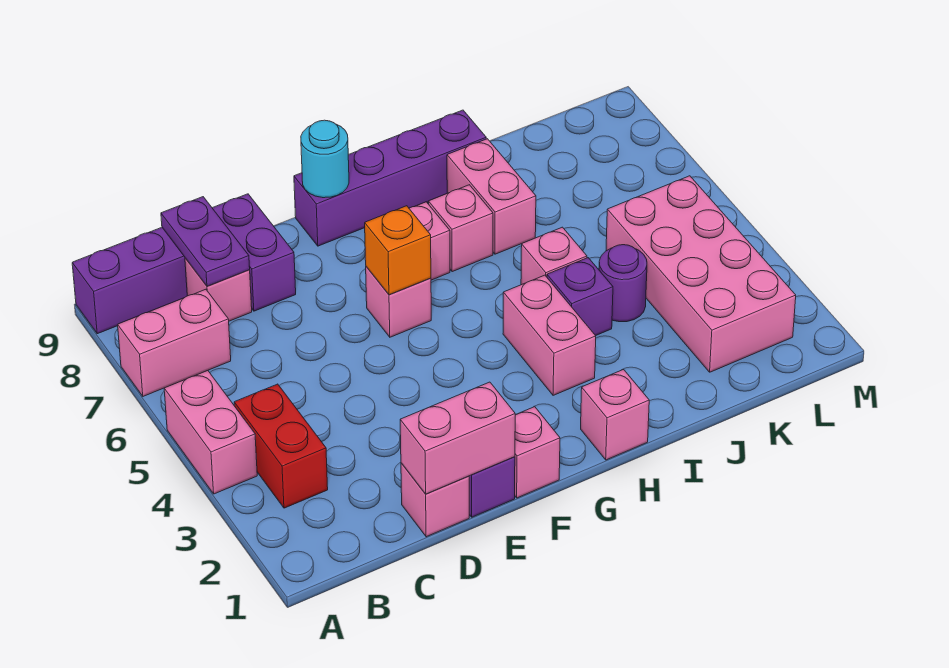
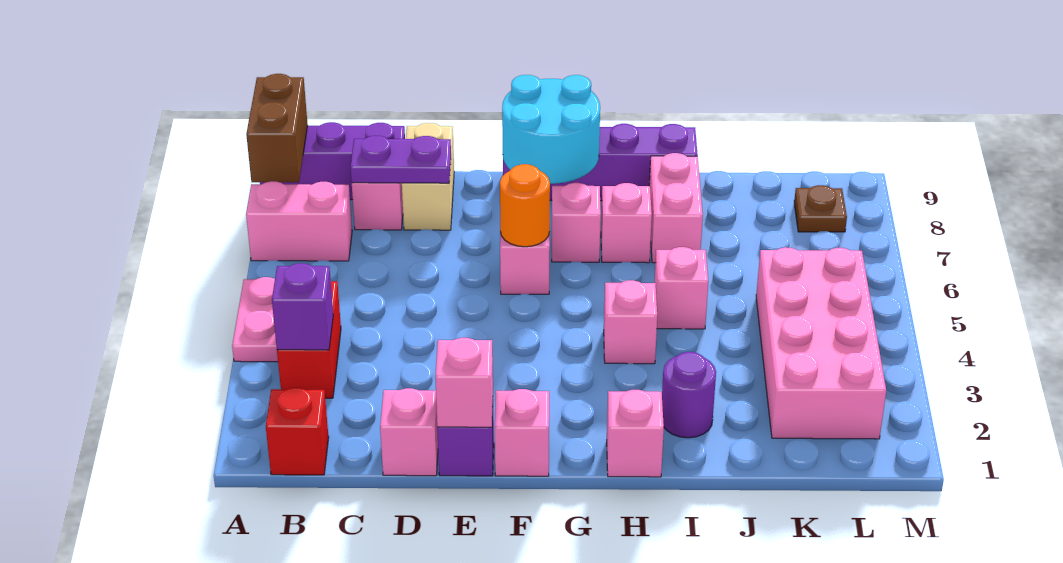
pink 1x2 brick [164,371,257,494] -> pink 1x2 plate [232,277,278,362]
none -> brown 1x2 brick [246,74,308,183]
none -> red 1x1 brick [266,388,329,475]
purple 1x2 plate [161,197,250,286] -> purple 1x2 plate turned to [351,136,451,183]
pink 1x2 brick [400,382,515,494] -> pink 1x1 brick [435,338,493,427]
purple 1x2 brick [213,194,296,311] -> tan 1x2 brick [402,123,454,230]
orange 1x1 brick [365,206,431,295] -> orange 1x1 round brick [500,164,550,247]
cyan 1x1 round brick [301,120,349,198] -> cyan 2x2 round brick [502,75,600,184]
pink 1x2 brick [503,275,596,395] -> pink 1x1 brick [604,280,657,364]
purple 1x1 brick [547,258,613,336] -> purple 1x1 brick moved to [272,263,333,350]
purple 1x1 round brick [599,245,647,322] -> purple 1x1 round brick moved to [662,352,716,438]
none -> brown 1x1 plate [794,185,847,232]

